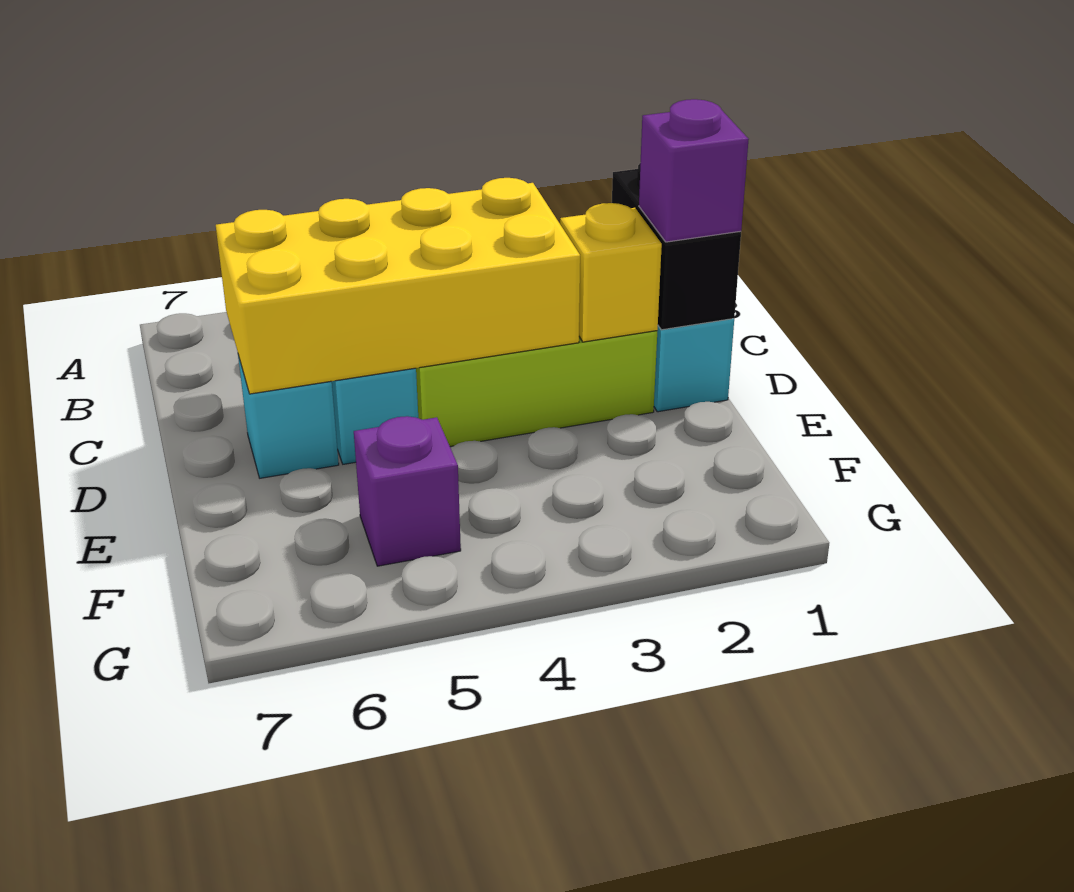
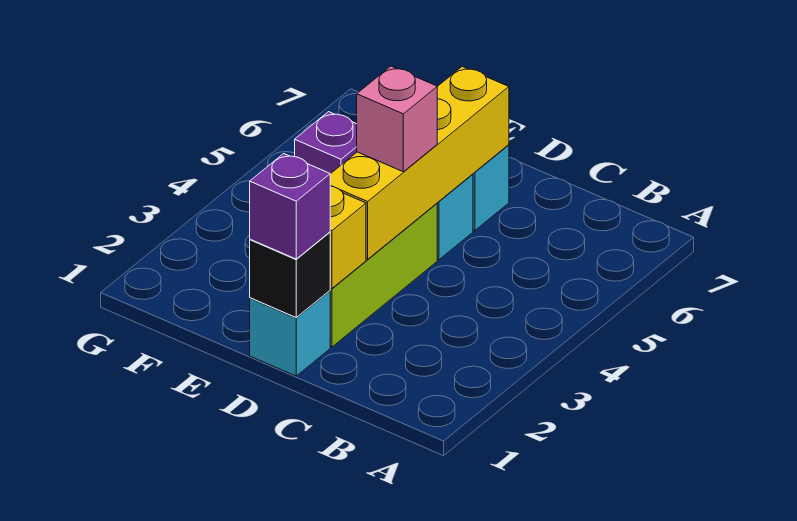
black 1x2 brick [612,164,741,330] -> black 1x1 brick [250,232,330,317]
yellow 2x4 brick [216,178,580,394] -> yellow 1x4 brick [330,66,509,259]
none -> pink 1x1 brick [357,66,437,172]

